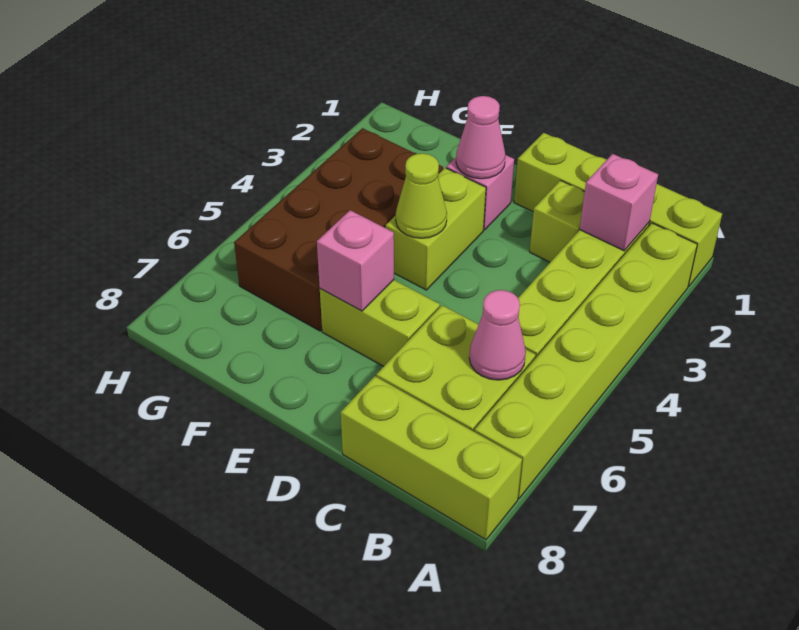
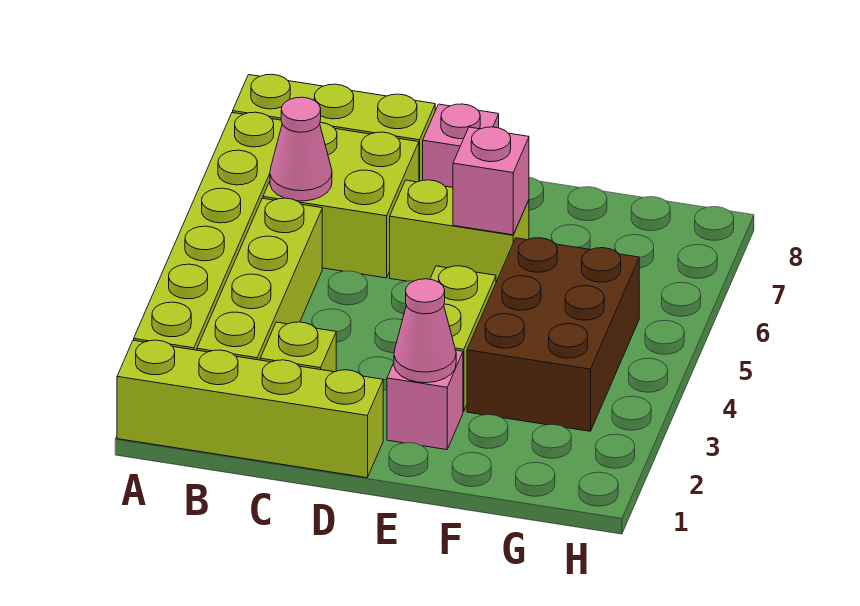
pink 1x1 brick [580,154,658,251] -> pink 1x1 brick moved to [423,104,499,187]
lime 1x1 cone [396,153,447,238] -> none
brown 2x4 brick [234,128,443,331] -> brown 2x3 brick [467,238,639,431]

